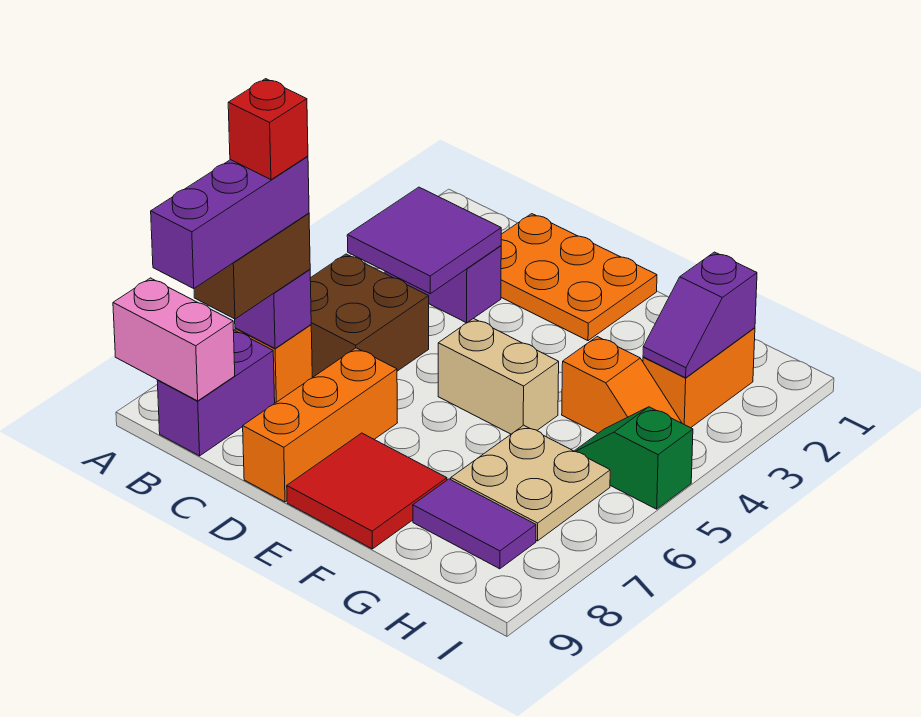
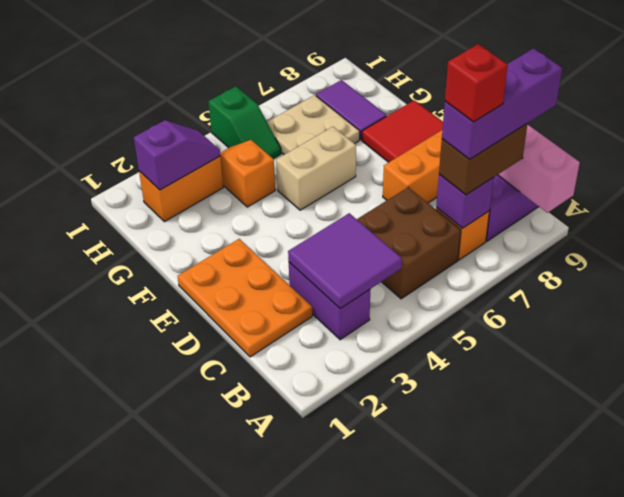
tan 1x2 brick [438,318,559,434] -> tan 1x2 brick turned to [276,127,356,210]

